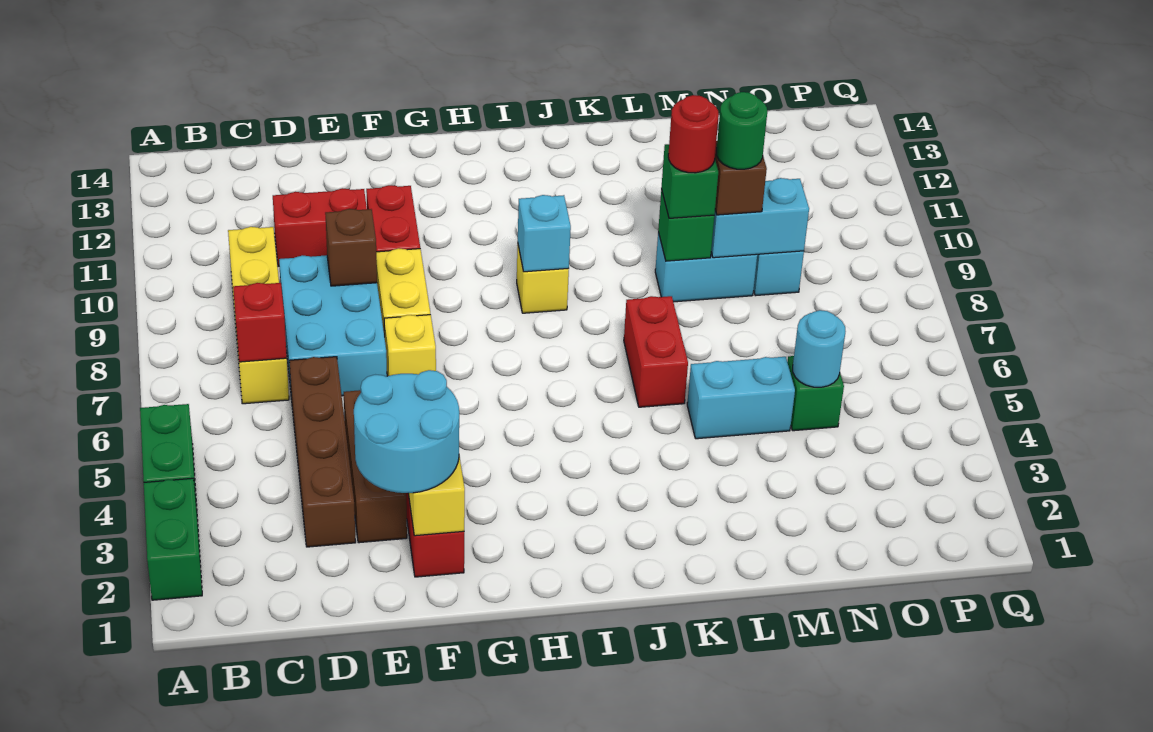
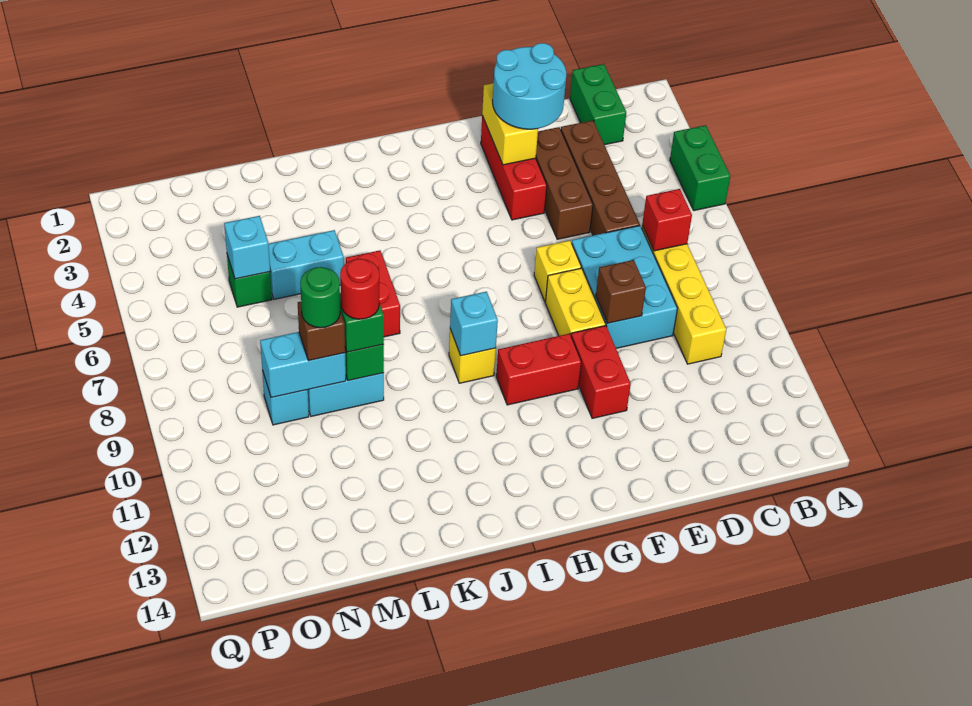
green 1x2 brick [144,478,202,600] -> green 1x2 brick moved to [570,64,626,145]
red 1x2 brick [273,188,367,267] -> red 1x2 brick moved to [496,334,581,405]
cyan 1x1 round brick [793,310,846,387] -> cyan 1x1 brick [224,216,270,279]

